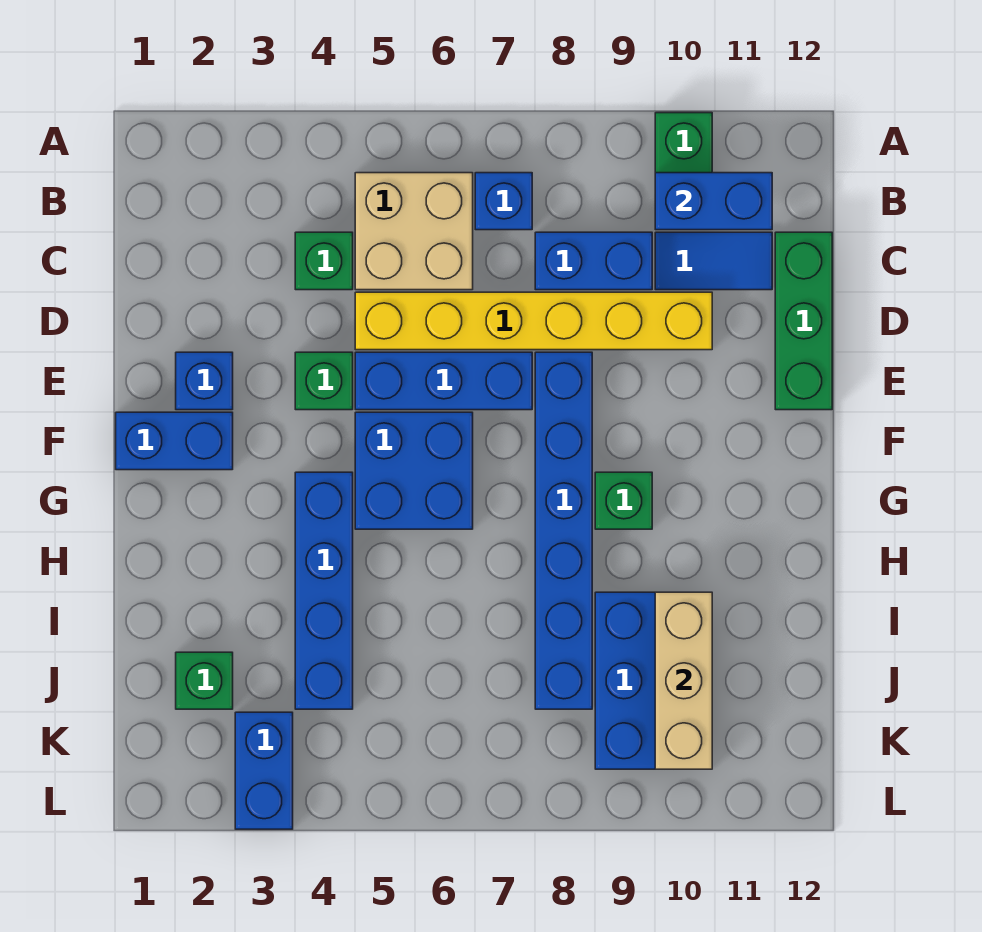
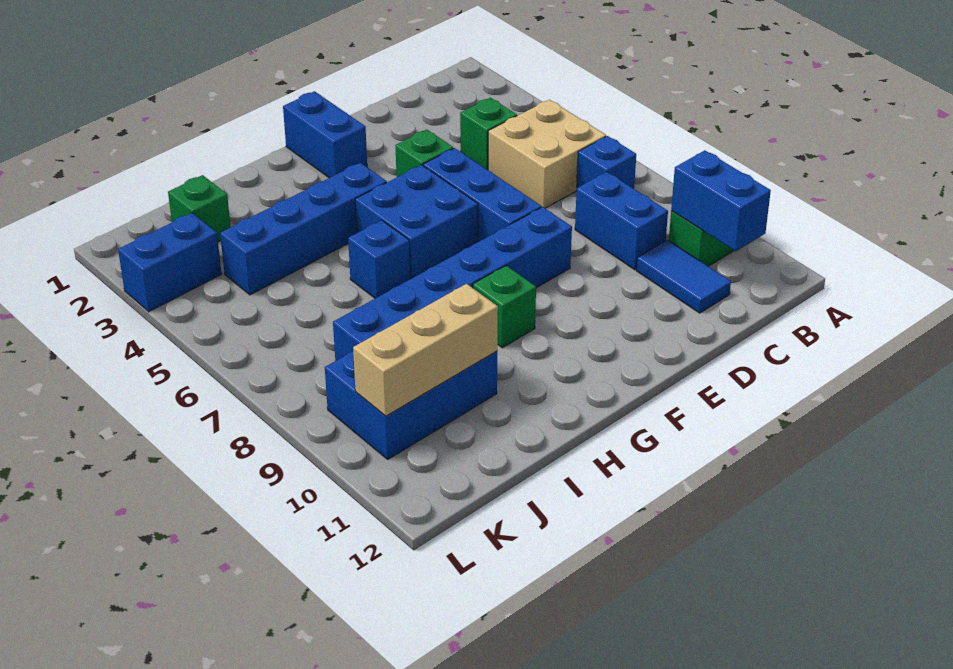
green 1x3 brick [775,232,832,410] -> none
yellow 1x6 brick [355,292,712,350] -> none
blue 1x1 brick [176,352,233,410] -> blue 1x1 brick moved to [348,220,411,298]

